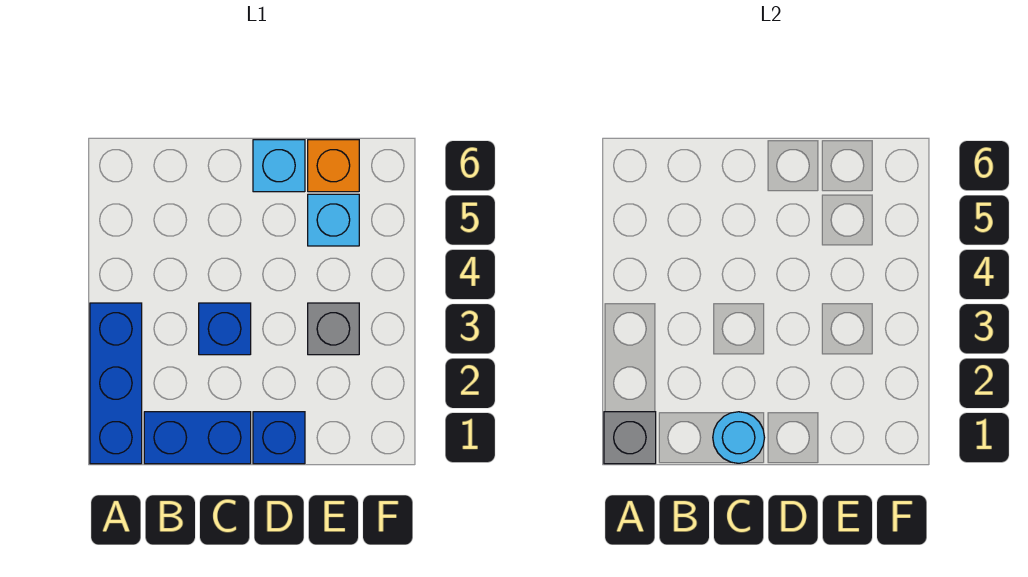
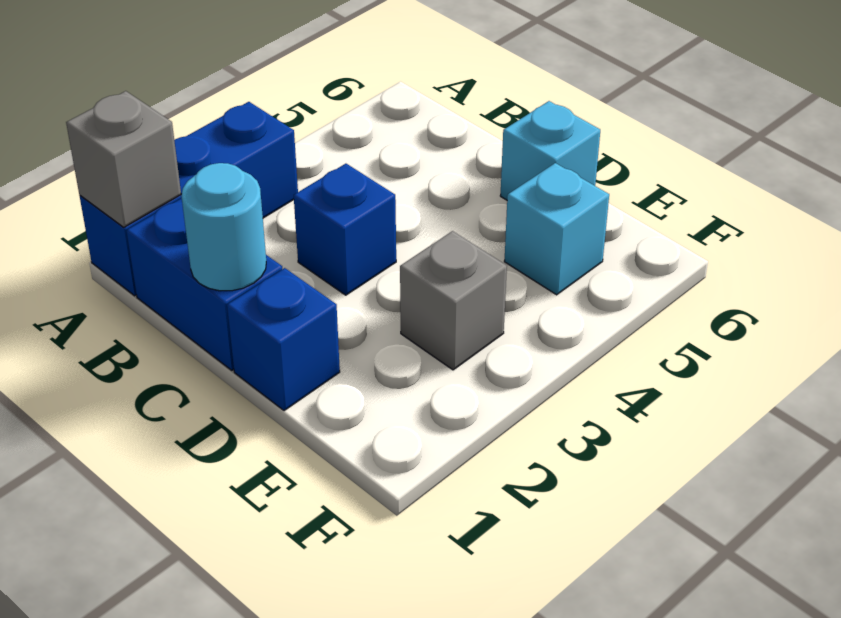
orange 1x1 brick [308,140,359,192] -> none

